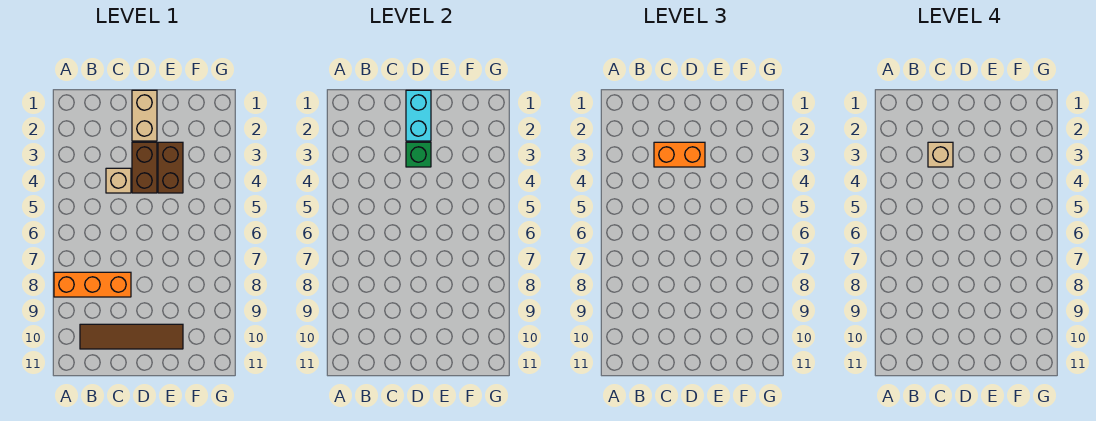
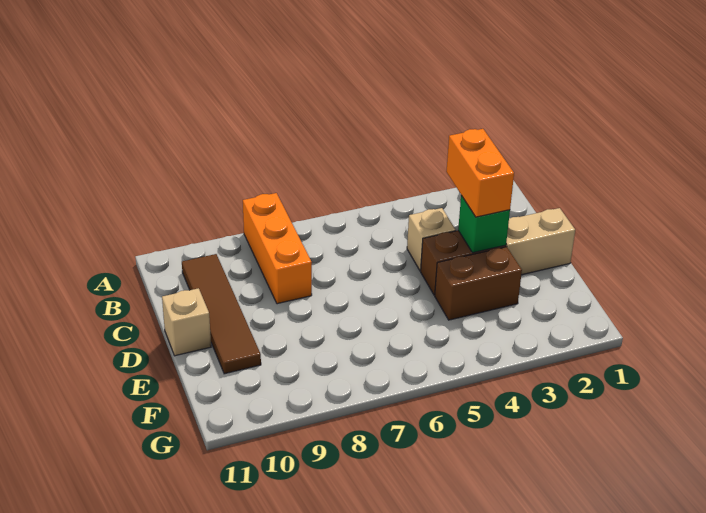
tan 1x1 brick [928,142,953,167] -> tan 1x1 brick moved to [162,288,211,356]
cyan 1x2 brick [406,90,431,141] -> none

